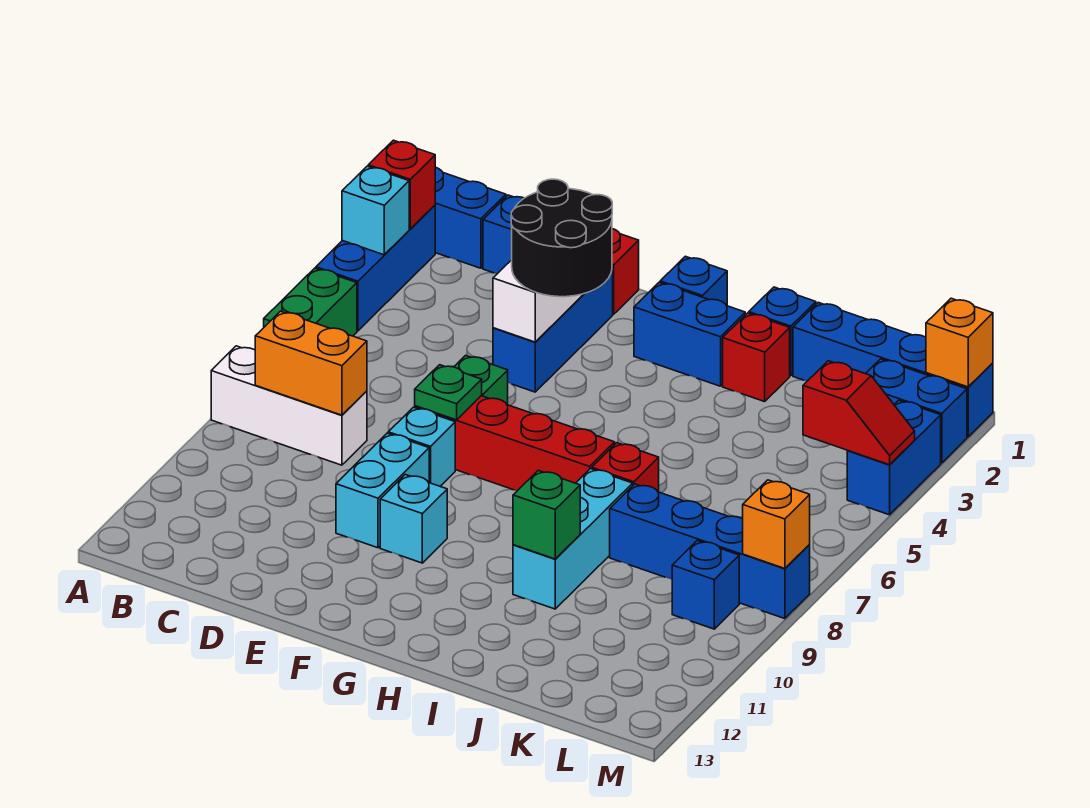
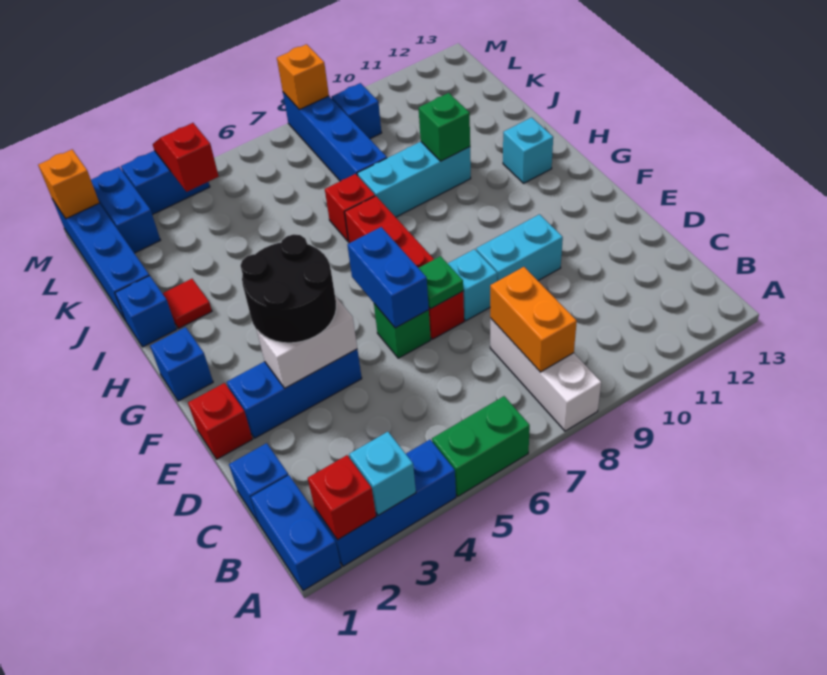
cyan 1x1 brick [380,475,447,563] -> cyan 1x1 brick moved to [503,117,553,183]
blue 1x2 brick [634,282,745,386] -> blue 1x2 brick moved to [347,227,429,328]
red 1x1 brick [723,313,790,402] -> red 1x1 tile [162,279,212,329]

